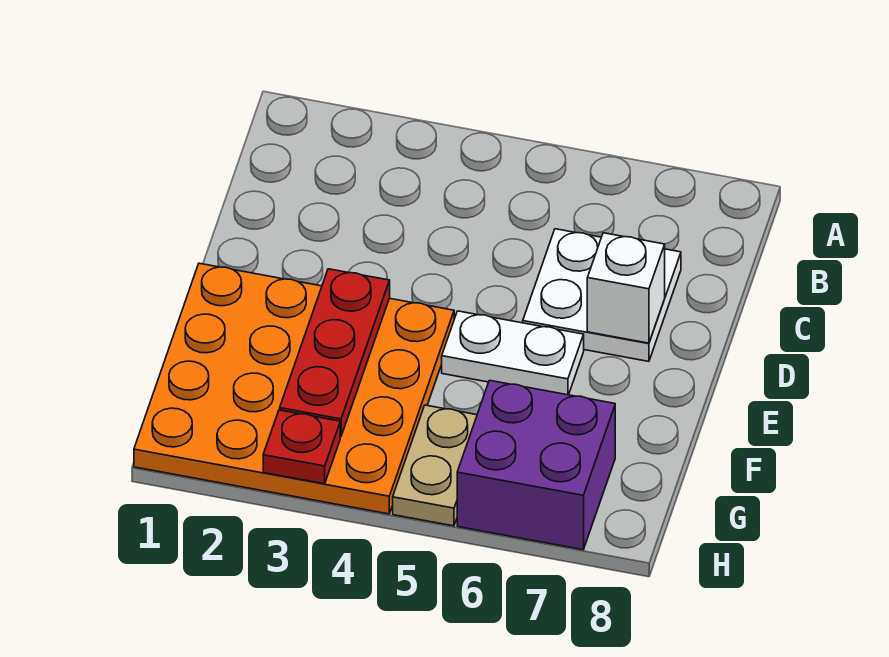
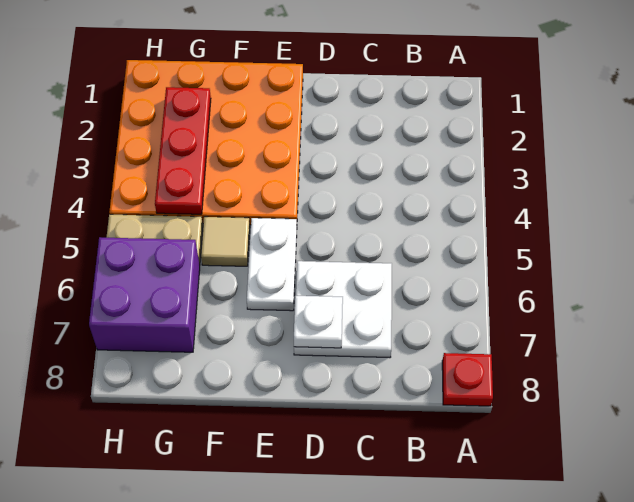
white 1x1 brick [587,233,665,343] -> white 1x1 plate [294,296,343,348]
red 1x3 plate [280,269,390,437] -> red 1x3 plate turned to [155,87,211,214]
none -> tan 1x1 tile [201,217,250,266]
red 1x1 plate [263,410,340,484] -> red 1x1 plate moved to [442,353,493,406]

